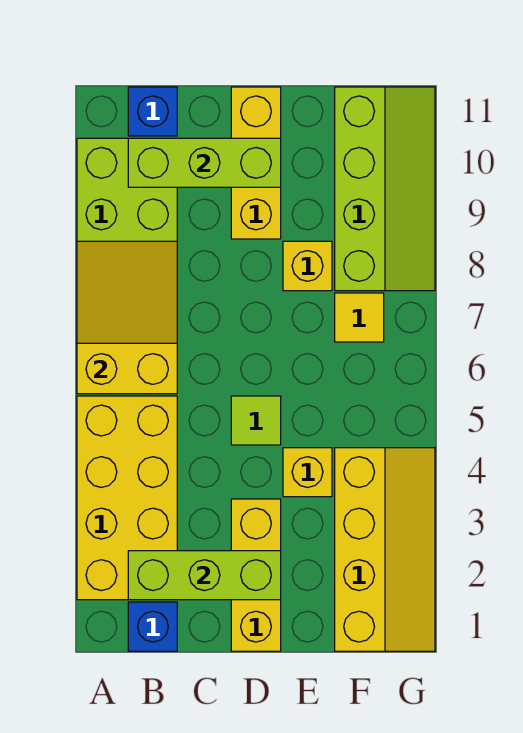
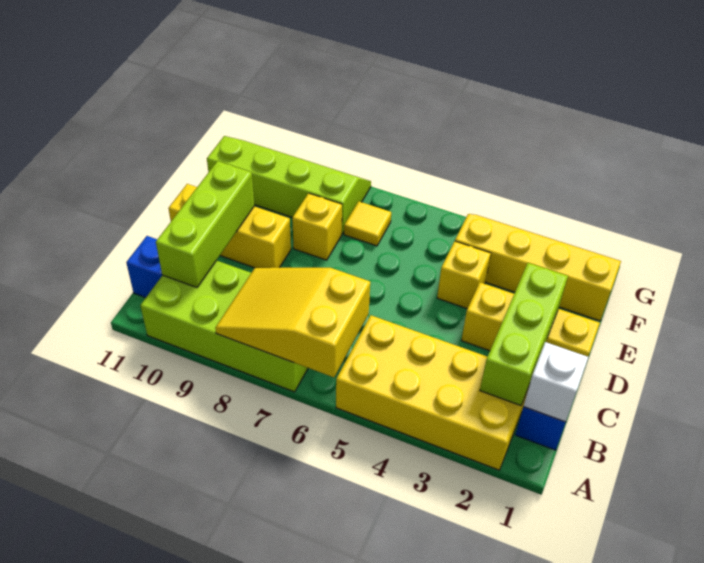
none -> white 1x1 brick [523,342,588,422]
lime 1x1 tile [231,396,281,445] -> none

